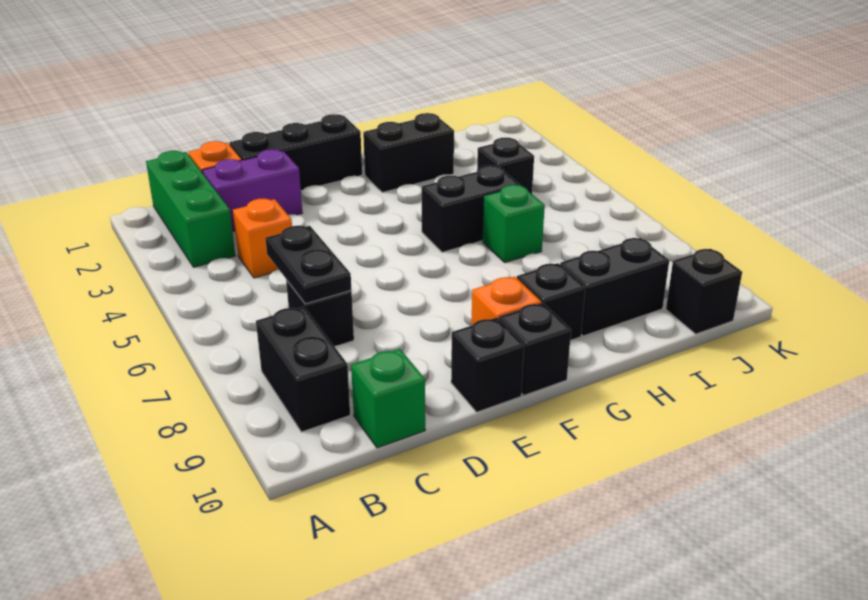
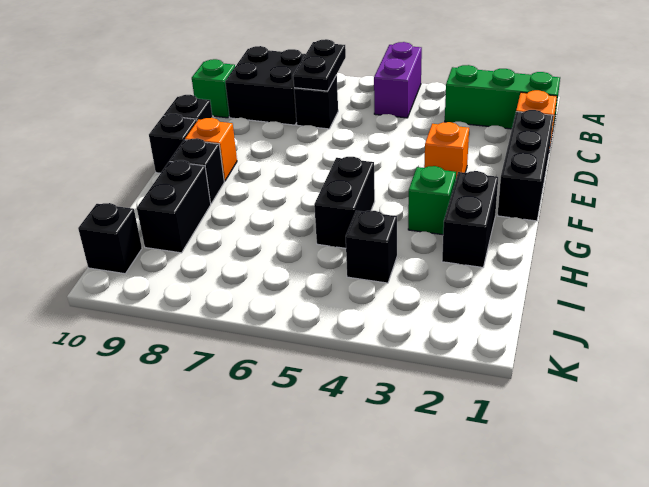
black 1x2 brick [256,307,350,432] -> black 2x2 brick [225,46,305,125]
purple 1x2 brick [202,149,302,231] -> purple 1x2 brick moved to [374,42,422,118]
orange 1x1 brick [233,199,292,278] -> orange 1x1 brick moved to [424,122,469,178]
black 1x2 plate [266,226,351,304] -> black 1x2 plate turned to [293,39,346,91]
green 1x1 brick [482,185,545,263] -> green 1x1 brick moved to [408,166,456,235]

